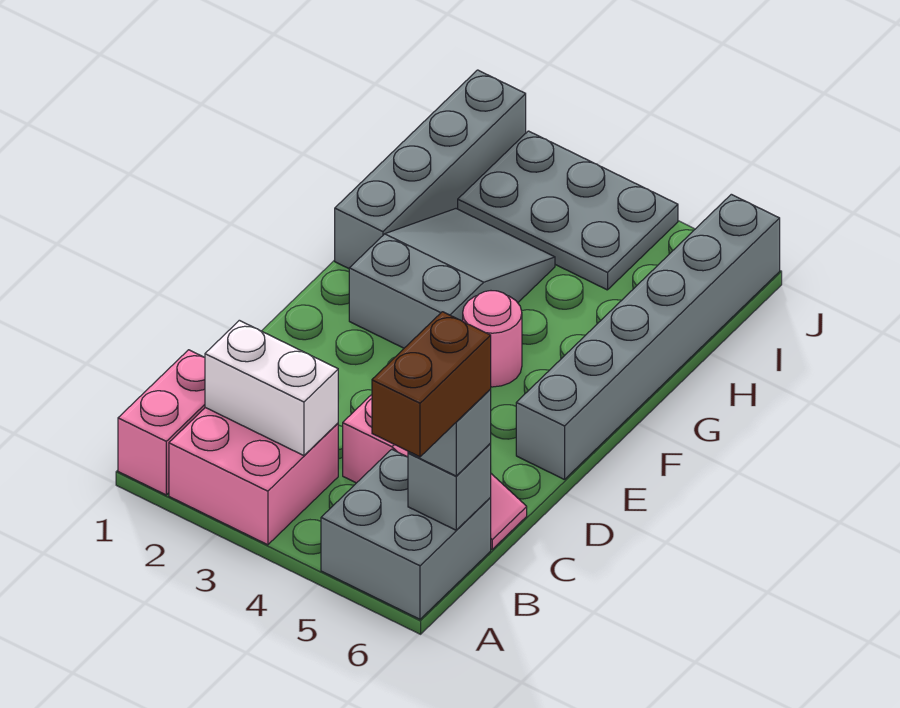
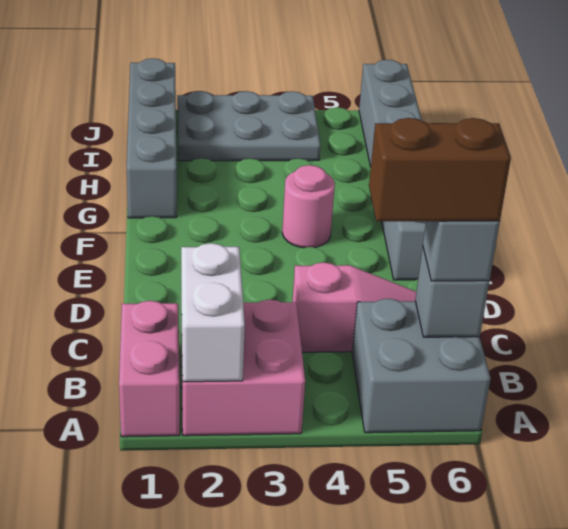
brown 1x2 brick [372,312,491,457] -> brown 1x2 brick turned to [369,118,511,221]
white 1x2 brick [205,320,338,456] -> white 1x2 brick turned to [181,243,245,382]
grey 2x3 slope [349,209,555,348] -> none

